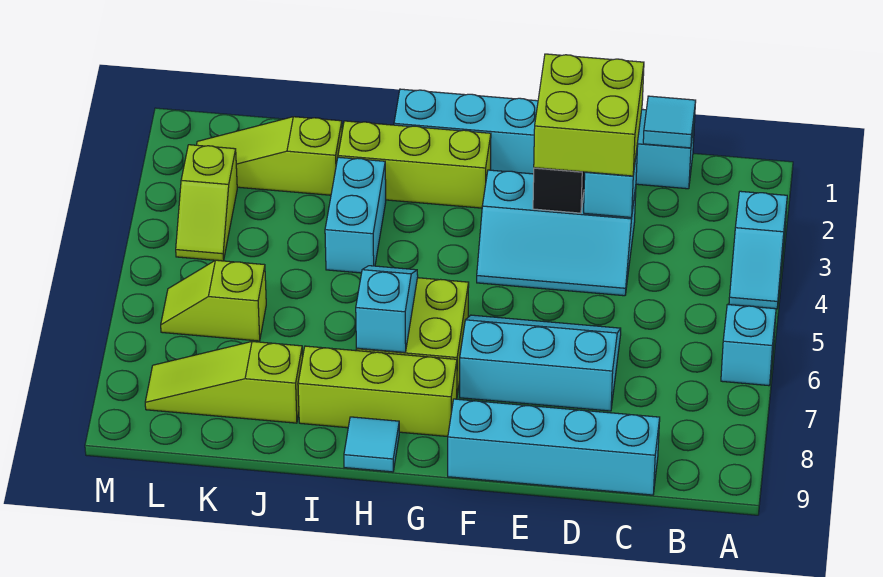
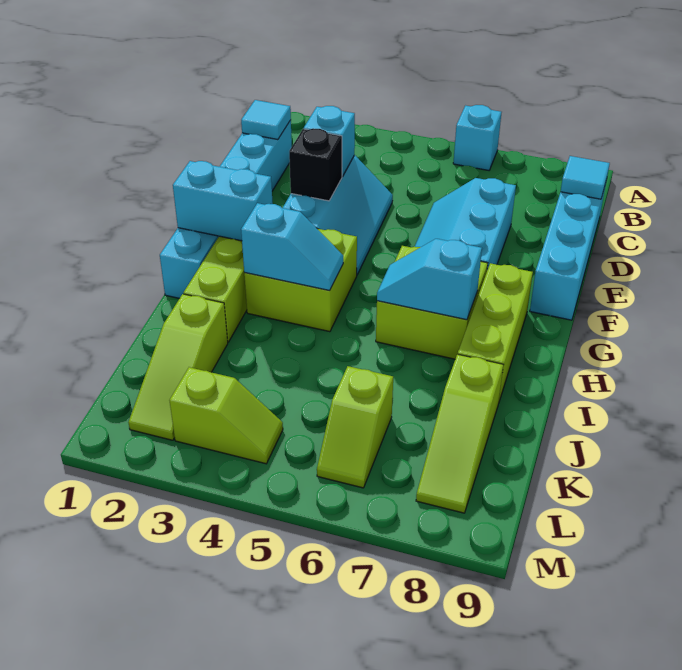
cyan 1x2 slope [729,191,787,309] -> cyan 1x2 slope moved to [241,203,343,290]
lime 2x2 brick [534,54,644,176] -> lime 2x2 brick moved to [244,229,357,332]
cyan 1x1 tile [344,417,399,472] -> cyan 1x1 tile moved to [561,156,610,199]
cyan 1x2 brick [325,157,386,273] -> cyan 1x2 brick moved to [173,161,273,241]

